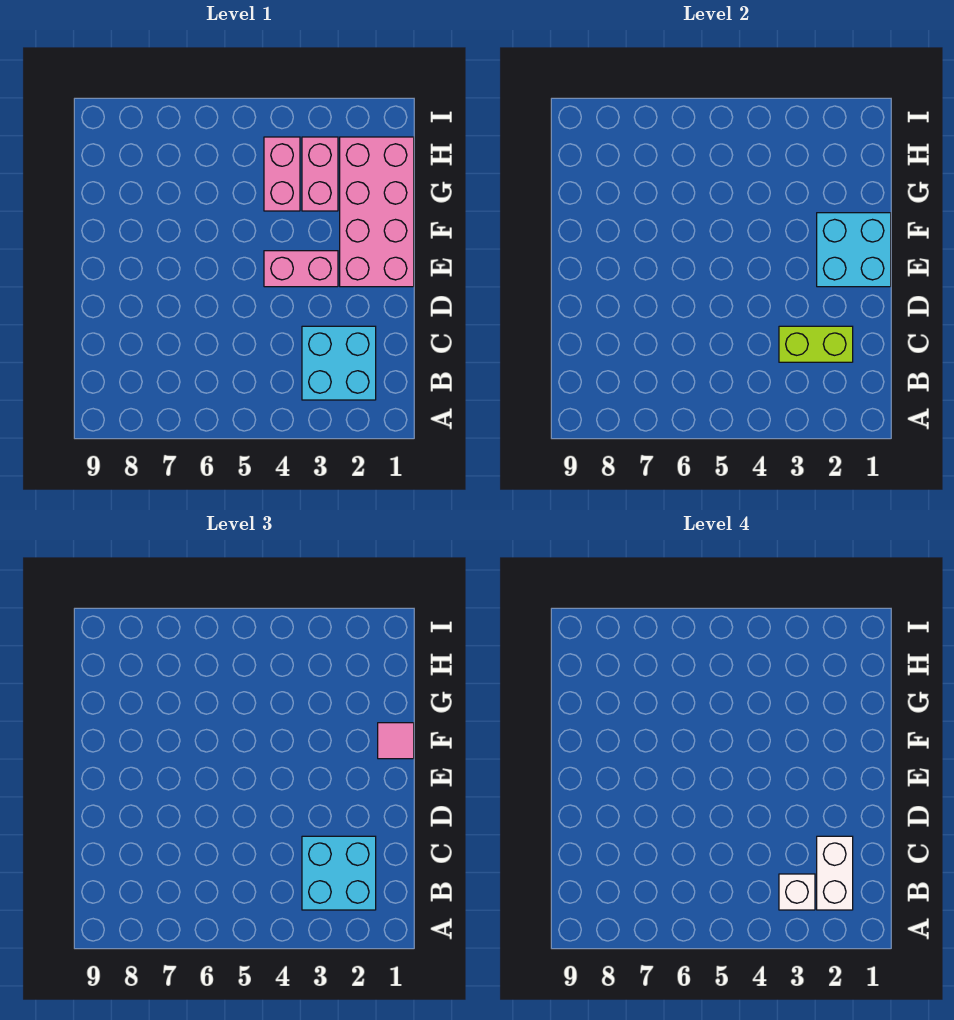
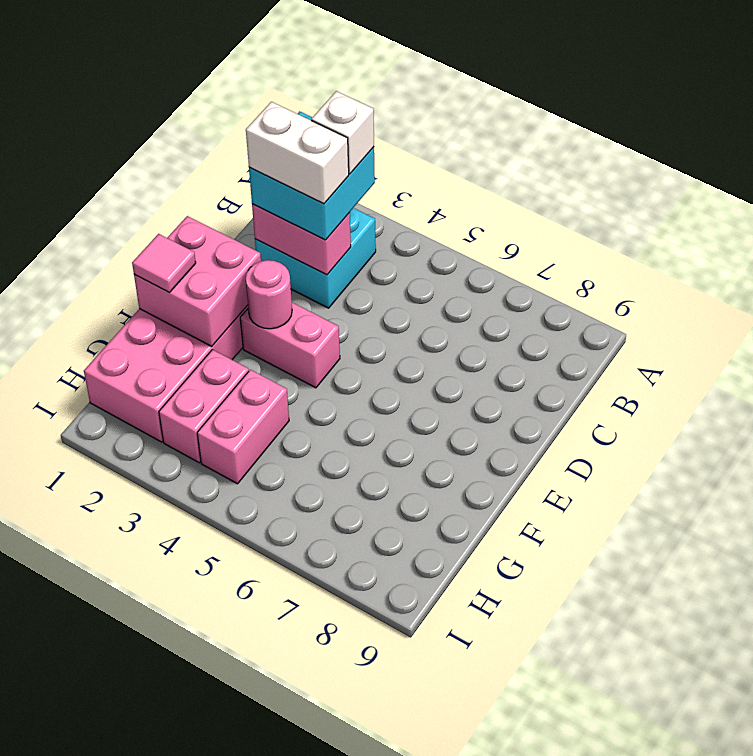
white 1x2 brick [817,836,853,910] -> white 1x2 brick turned to [246,102,349,204]
lime 1x2 brick [779,326,853,362] -> pink 1x2 brick [252,204,351,275]
cyan 2x2 brick [817,213,891,287] -> pink 2x2 brick [134,216,261,346]
none -> pink 1x1 round brick [246,260,292,329]

